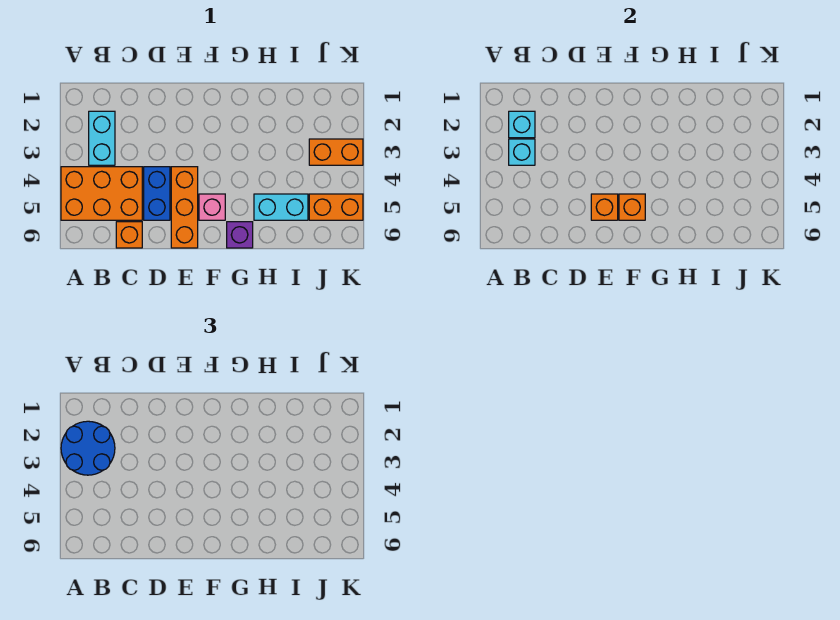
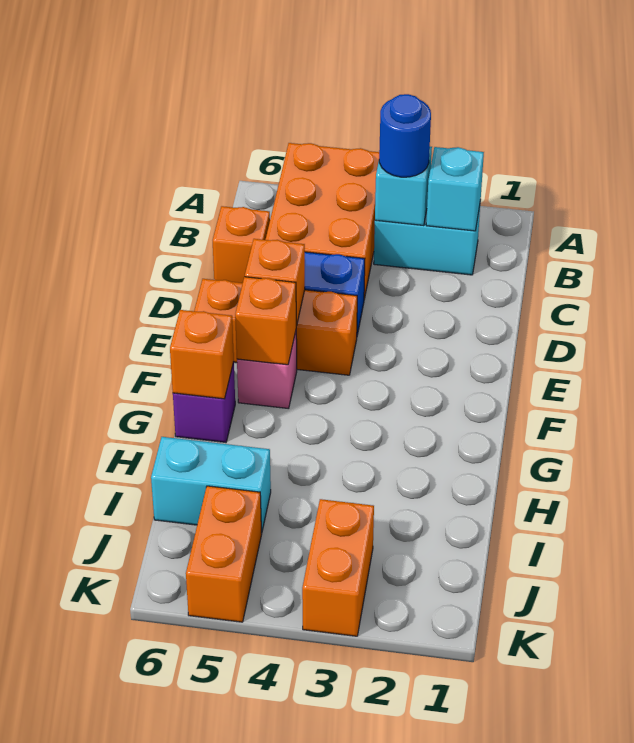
blue 2x2 round brick [61,421,115,475] -> blue 1x1 round brick [379,94,431,177]
none -> orange 1x1 brick [170,310,234,399]
cyan 1x2 brick [254,194,308,220] -> cyan 1x2 brick turned to [151,437,271,533]

